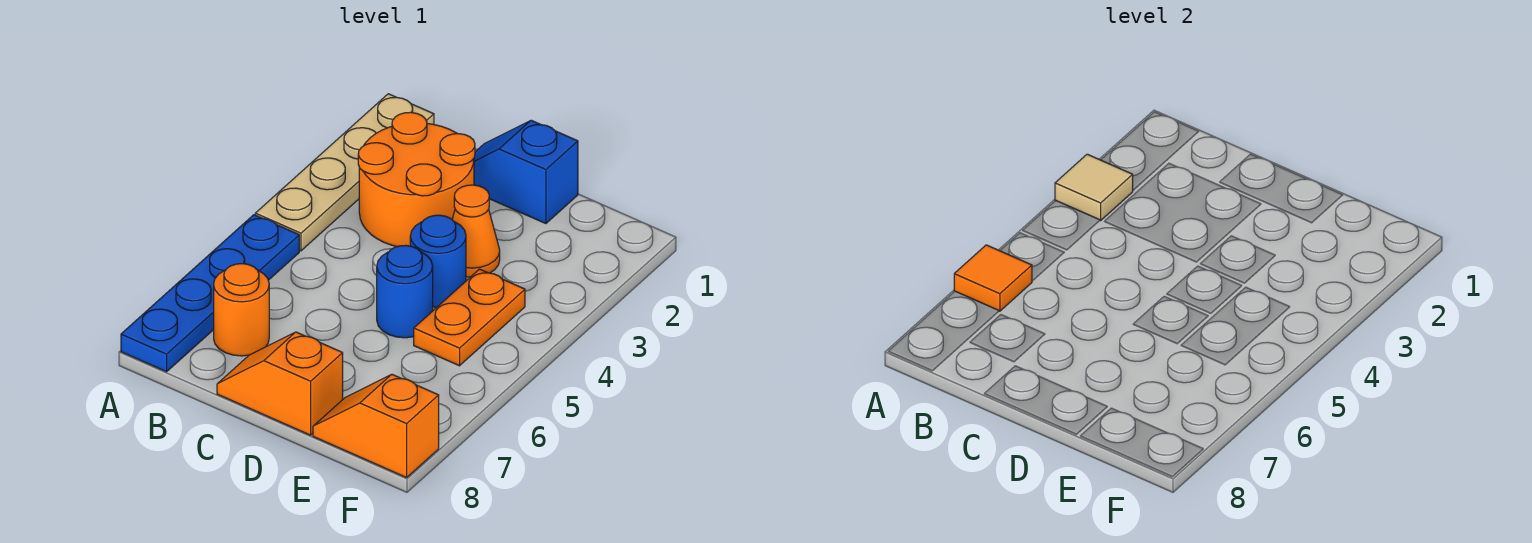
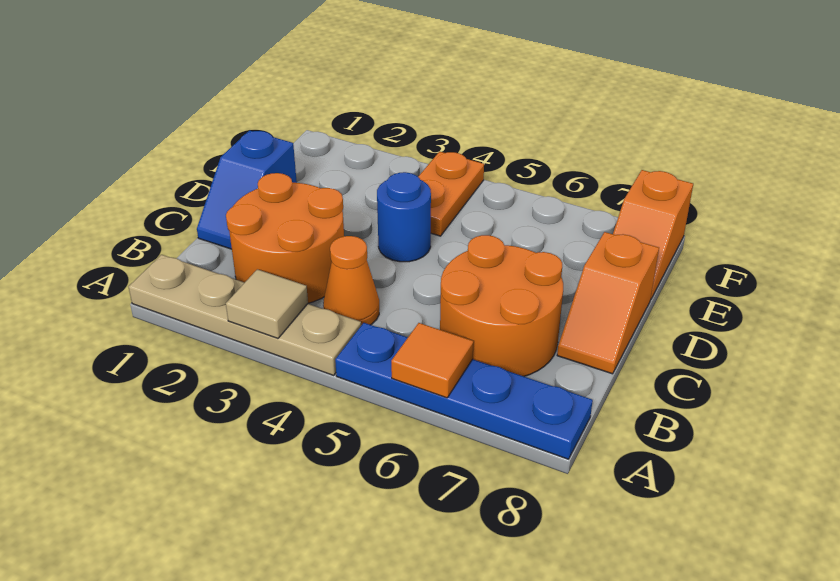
orange 1x1 round brick [214,264,269,356] -> orange 2x2 round brick [440,235,563,376]
orange 1x1 cone [452,185,500,277] -> orange 1x1 cone moved to [323,236,379,325]
blue 1x1 round brick [377,246,433,338] -> none
orange 1x2 plate [414,269,525,366] -> orange 1x2 plate turned to [418,152,484,236]

